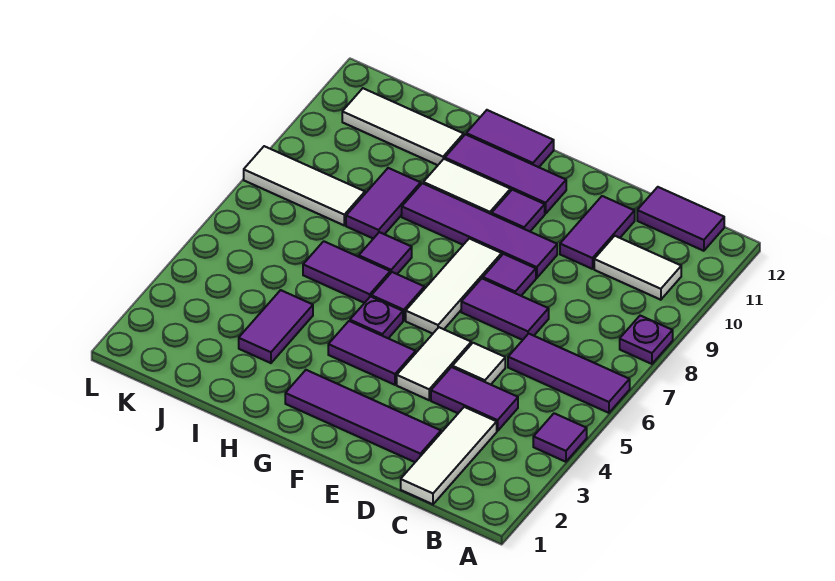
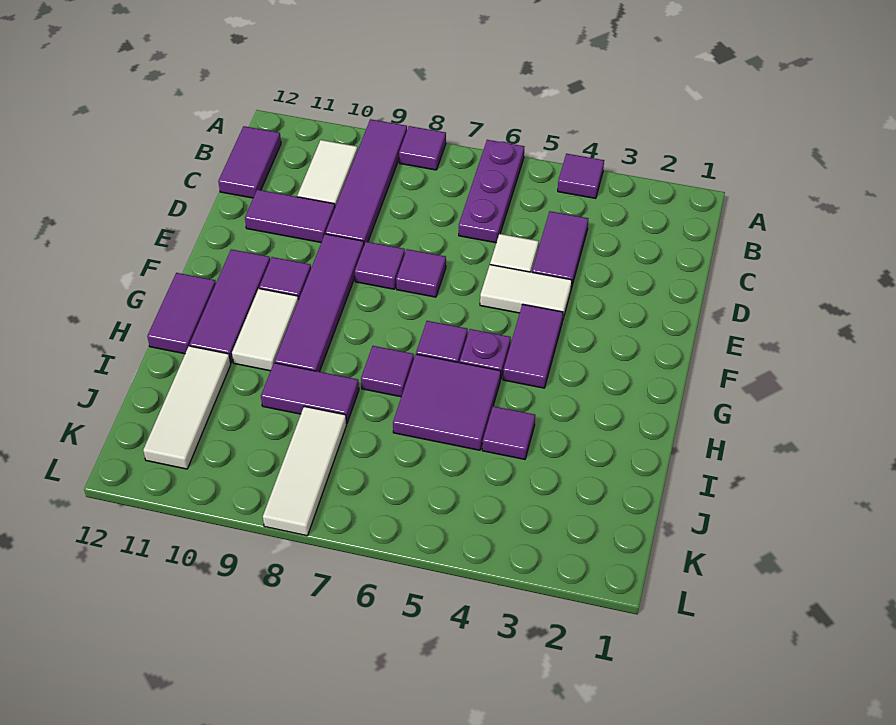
purple 1x3 tile [508,334,630,413] -> purple 1x3 plate [459,140,524,243]
purple 1x1 plate [620,316,673,364] -> purple 1x1 tile [399,126,446,170]
white 1x3 tile [401,407,497,504] -> none
purple 1x4 tile [285,370,441,462] -> purple 1x4 tile moved to [325,119,407,244]
purple 1x2 tile [461,278,549,340] -> purple 1x1 tile [396,249,446,297]
white 1x3 tile [406,239,502,334] -> none
purple 1x2 tile [303,241,390,303] -> purple 2x2 tile [393,354,501,450]
purple 1x2 tile [239,290,313,363] -> purple 1x1 tile [482,406,535,459]

